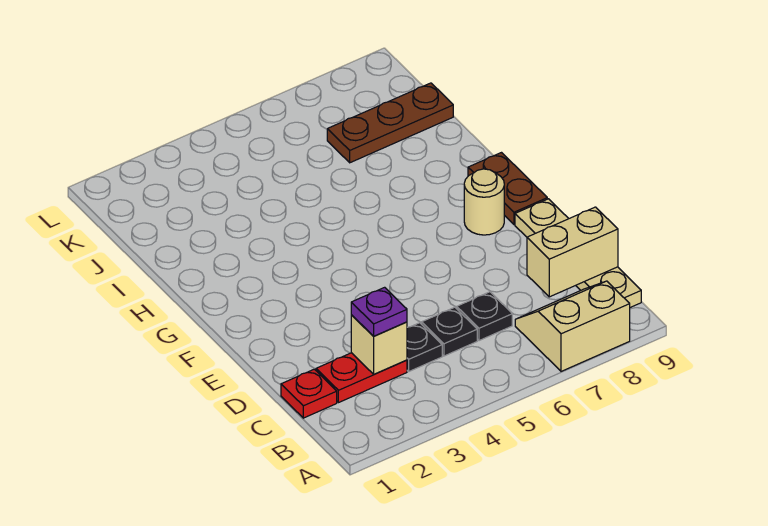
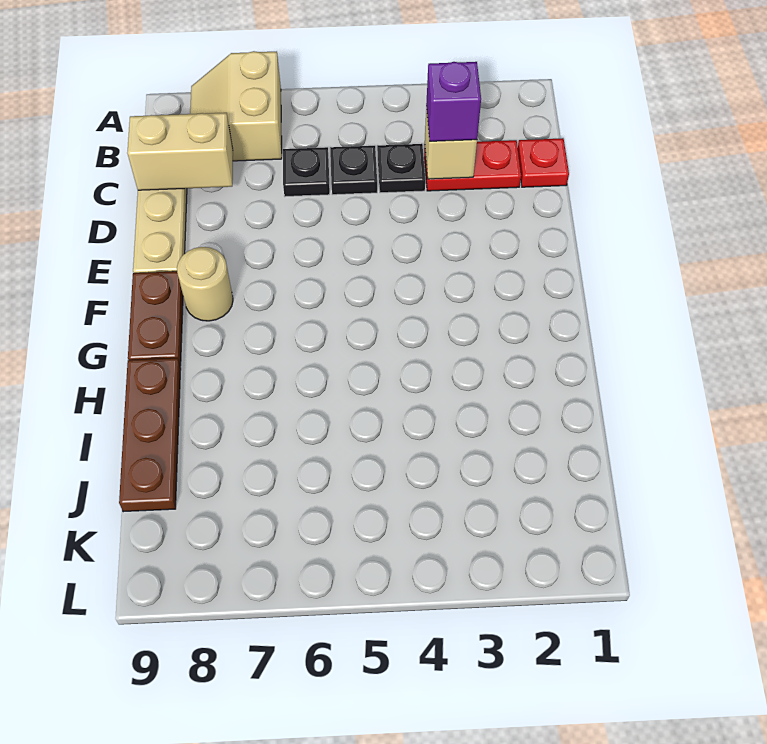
tan 2x2 slope [515,281,630,371] -> tan 2x2 slope turned to [190,51,282,161]
purple 1x1 plate [351,287,407,336] -> purple 1x1 brick [426,62,481,141]
brown 1x3 plate [327,83,453,163] -> brown 1x3 plate turned to [119,358,181,512]

